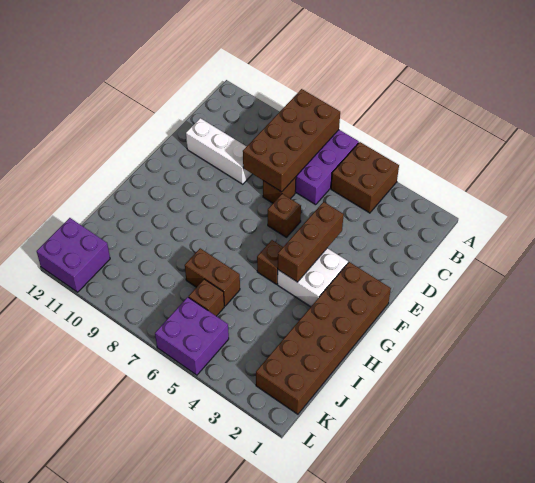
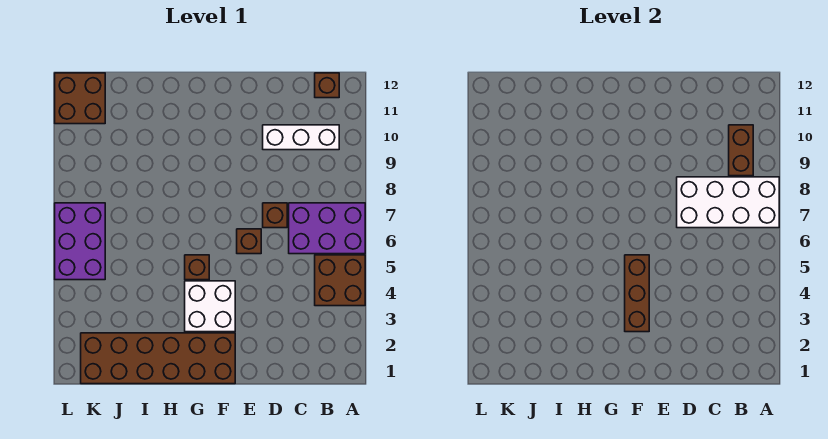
brown 2x4 brick [243,89,340,192] -> white 2x4 brick [677,177,779,228]
white 1x3 brick [186,118,252,184] -> white 1x3 brick turned to [263,125,339,150]
brown 1x3 brick [278,202,344,282] -> brown 1x3 brick turned to [625,255,649,332]
brown 1x2 brick [185,248,240,306] -> brown 1x2 brick moved to [729,125,753,176]
brown 1x1 brick [189,279,224,316] -> brown 1x1 brick moved to [315,73,339,98]
purple 2x2 brick [155,297,229,375] -> purple 2x3 brick [55,203,105,280]
purple 2x2 brick [37,218,110,292] -> brown 2x2 brick [55,73,105,124]

